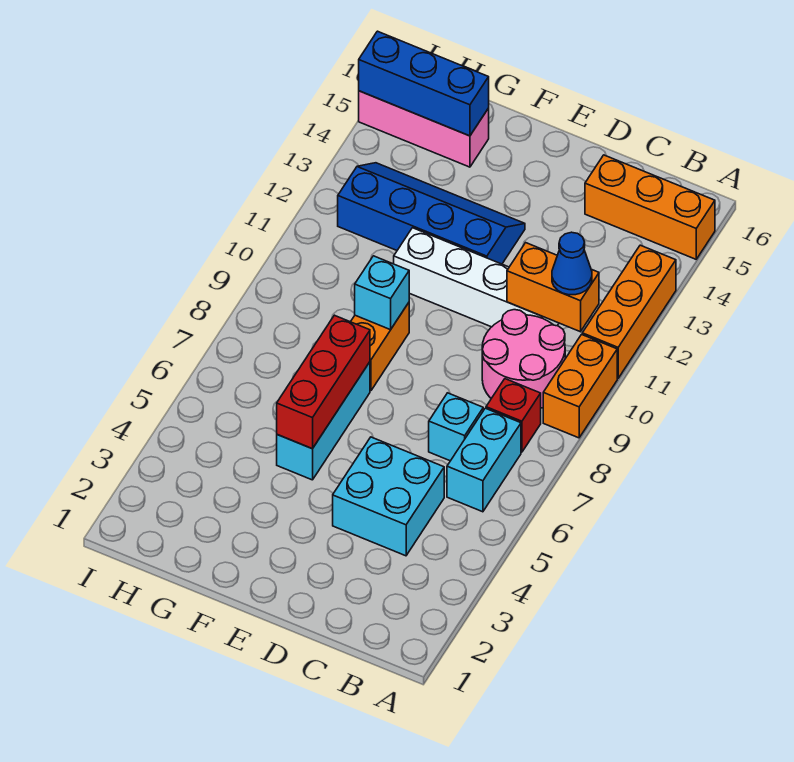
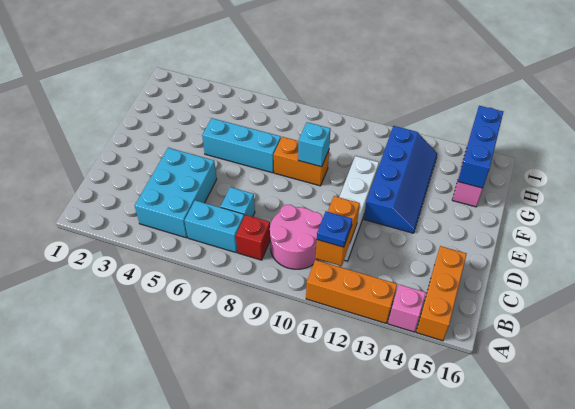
orange 1x2 brick [543,335,617,438] -> none
none -> pink 1x1 brick [388,285,426,332]
blue 1x1 cone [552,232,592,295] -> blue 1x1 plate [317,211,352,247]
cyan 2x2 brick [333,437,444,556] -> cyan 2x3 brick [135,148,217,238]
red 1x3 brick [277,315,370,449] -> none

